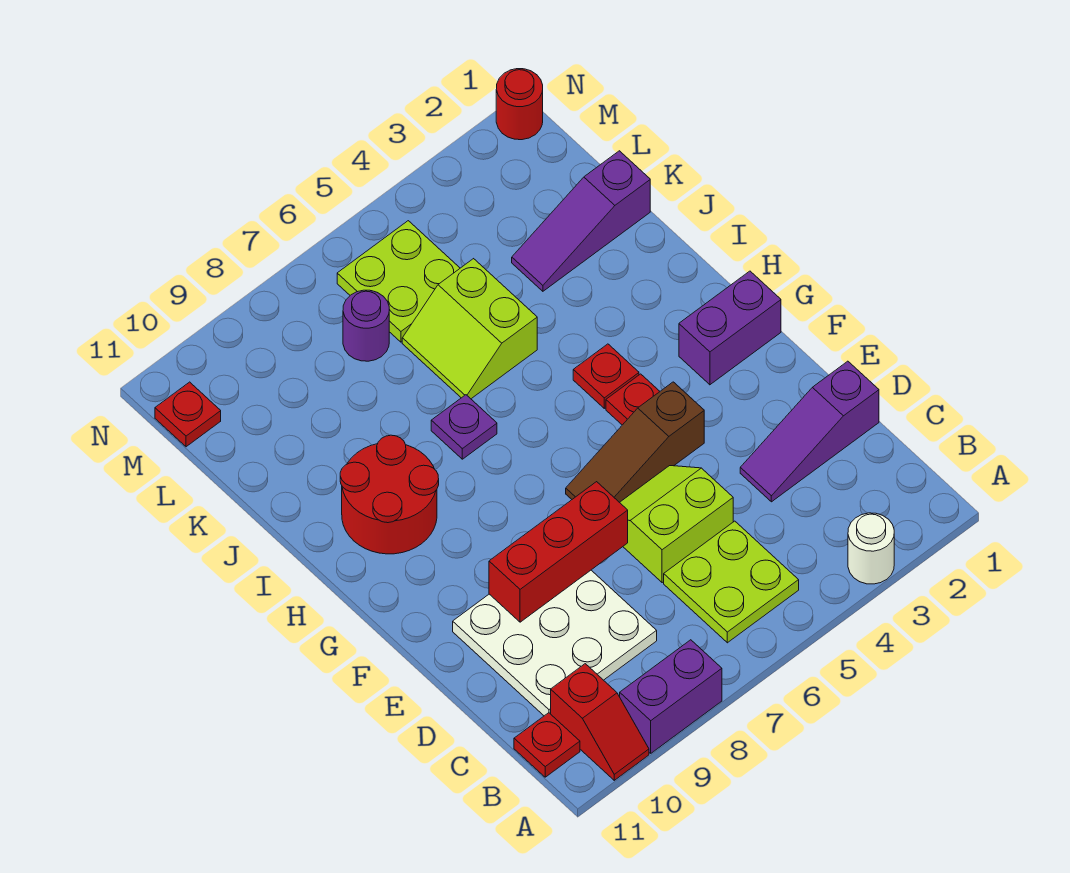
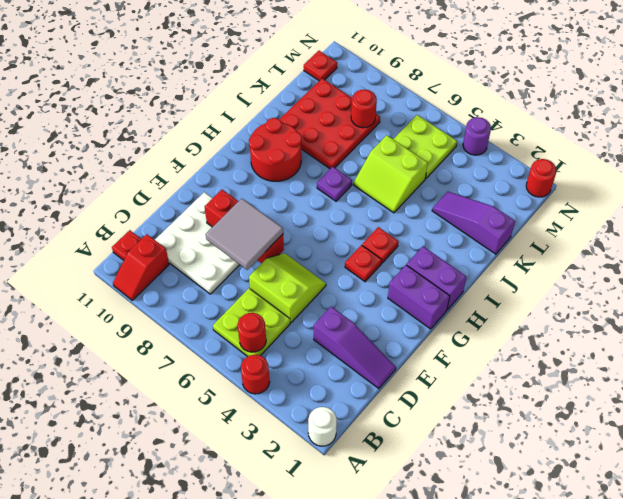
white 1x1 round brick [848,513,894,584] -> white 1x1 round brick moved to [308,407,337,446]
none -> red 1x1 round brick [241,355,270,394]
purple 1x2 brick [620,640,722,753] -> purple 1x2 brick moved to [407,246,466,310]
none -> red 1x1 round brick [238,313,266,352]
purple 1x3 slope [740,361,879,502] -> purple 1x3 slope turned to [314,307,396,389]
none -> grey 2x2 tile [206,199,283,270]
brown 1x3 slope [566,382,704,502] -> none
lime 2x2 slope [402,259,537,399] -> lime 2x2 slope turned to [354,135,428,213]
none -> red 3x3 plate [279,78,380,169]
purple 1x1 round brick [343,290,389,361] -> purple 1x1 round brick moved to [463,117,491,155]
none -> red 1x1 round brick [351,90,377,128]

